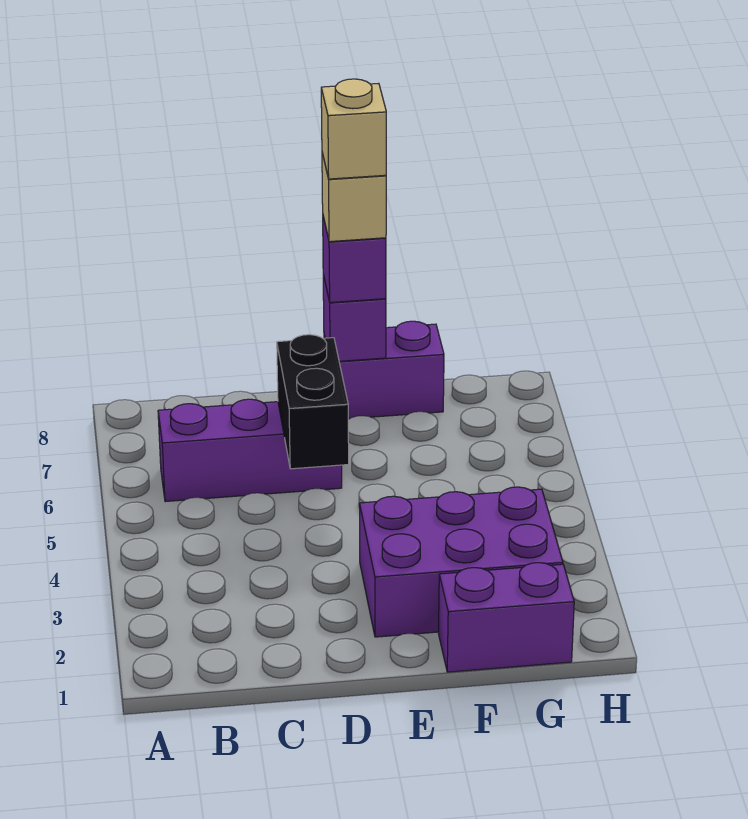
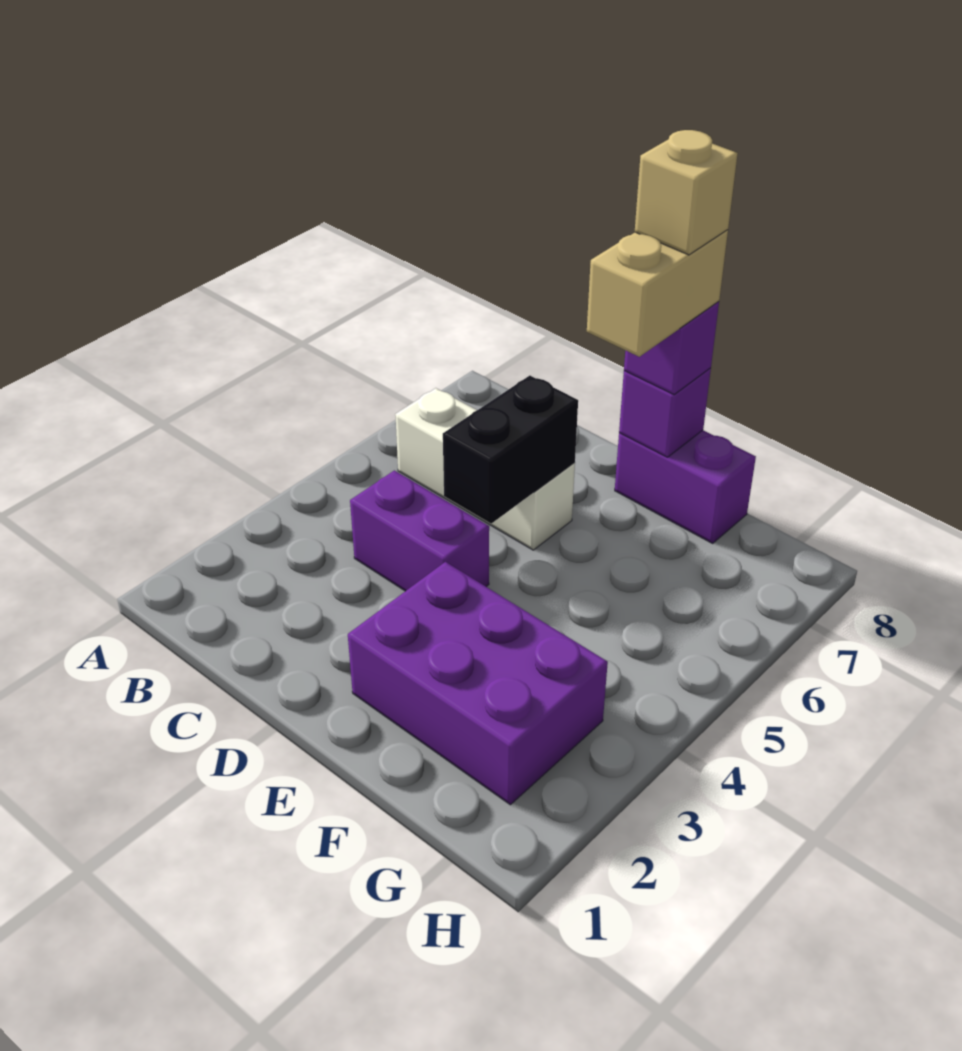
purple 1x3 brick [158,399,342,502] -> white 1x3 brick [395,388,575,550]
tan 1x1 brick [322,153,386,242] -> tan 1x2 brick [587,230,728,357]
purple 1x2 brick [438,563,574,672] -> purple 1x2 brick moved to [350,470,489,591]

